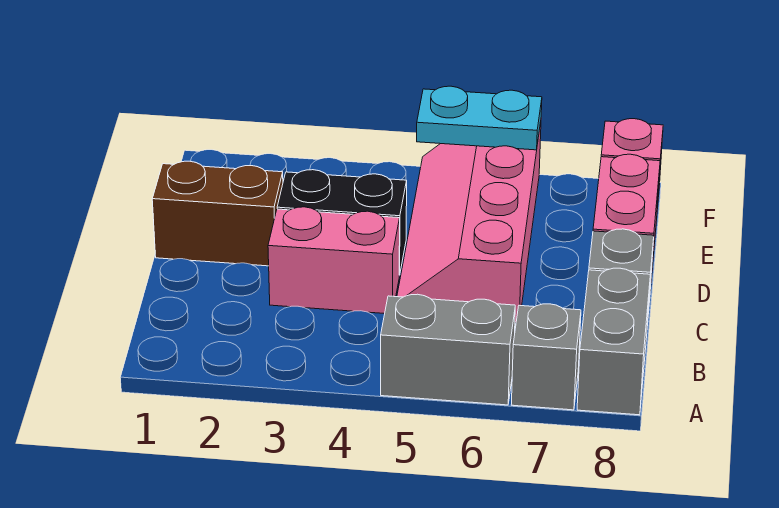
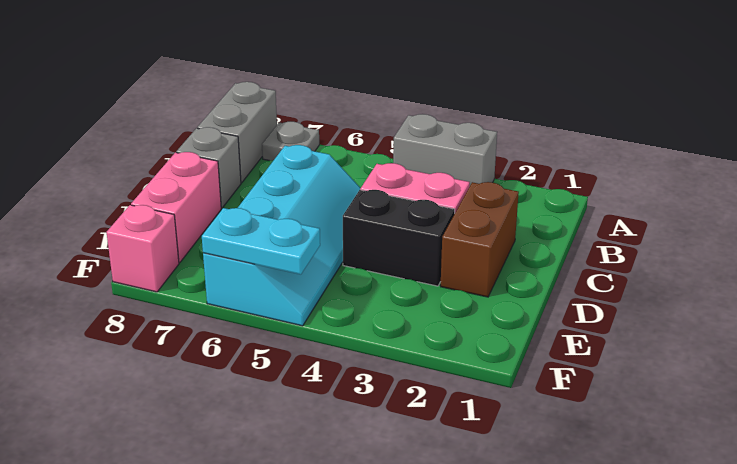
grey 1x2 brick [381,294,515,405] -> grey 1x2 brick moved to [393,114,497,187]
grey 1x1 brick [511,304,581,410] -> grey 1x1 plate [262,122,319,161]
pink 2x4 slope [397,122,541,323] -> cyan 2x4 slope [203,145,361,326]
brown 1x2 brick [152,161,283,266] -> brown 1x2 brick turned to [441,182,519,297]

